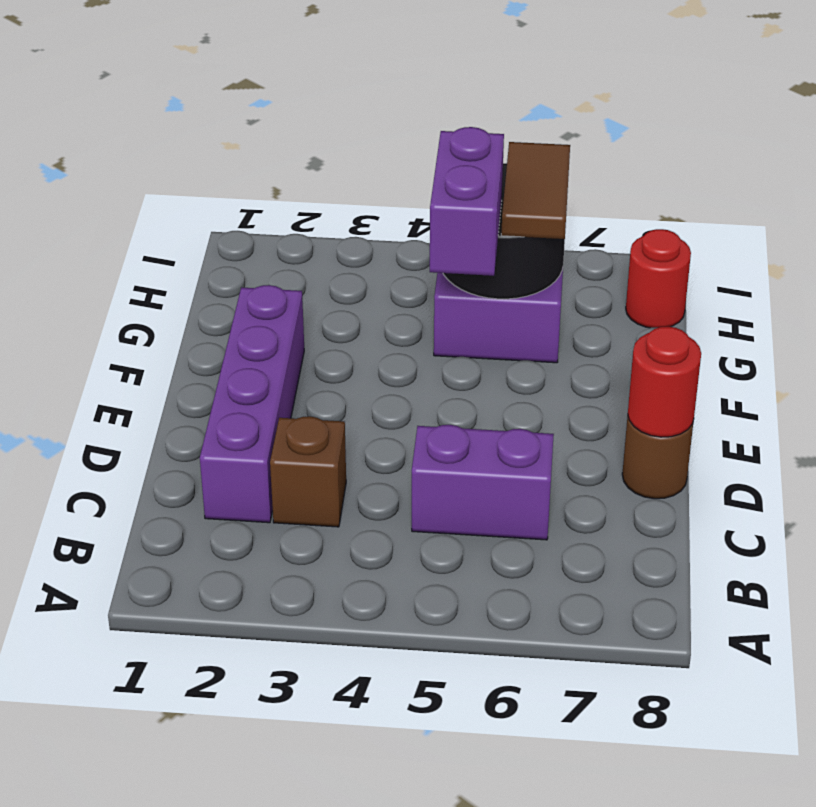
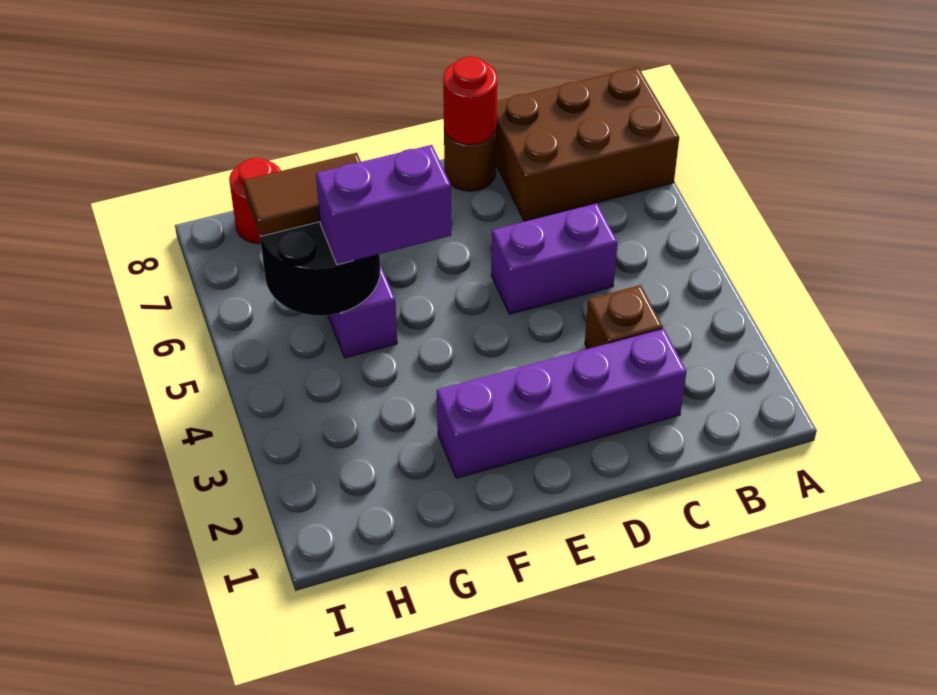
none -> brown 2x3 brick [496,67,679,221]
purple 1x2 brick [412,425,554,540] -> purple 1x2 brick turned to [491,203,618,314]

